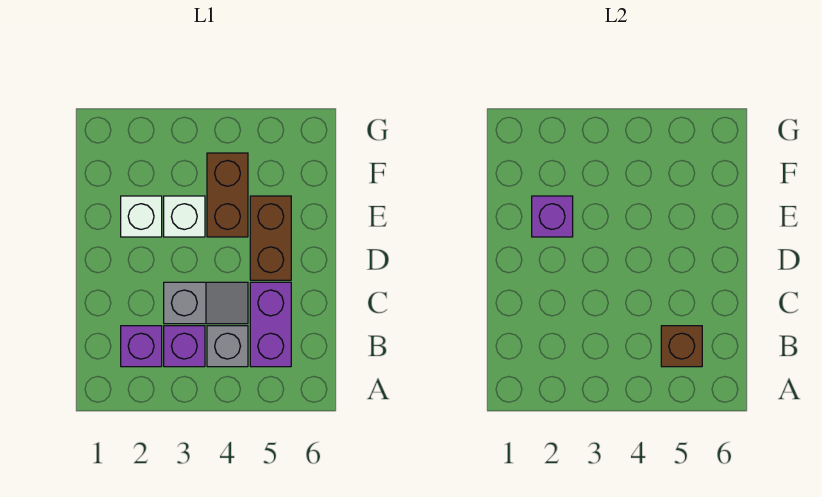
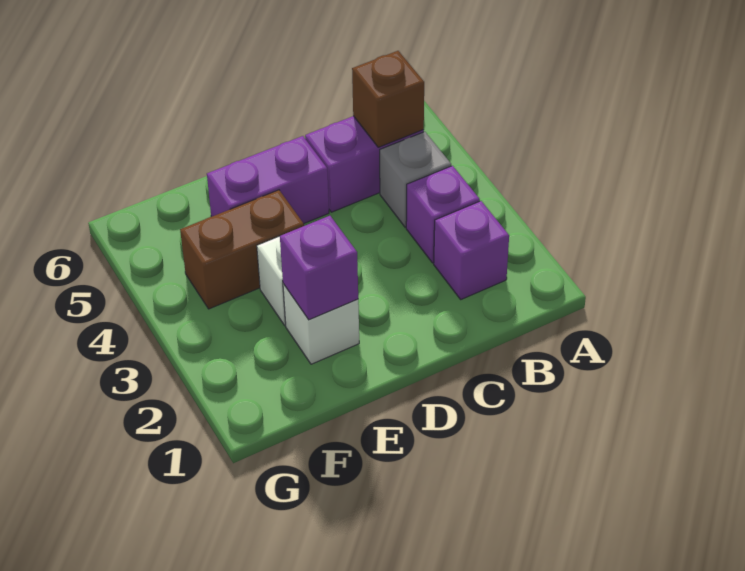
grey 1x2 slope [164,282,248,324] -> none
brown 1x2 brick [250,196,291,280] -> purple 1x2 brick [207,136,329,223]

